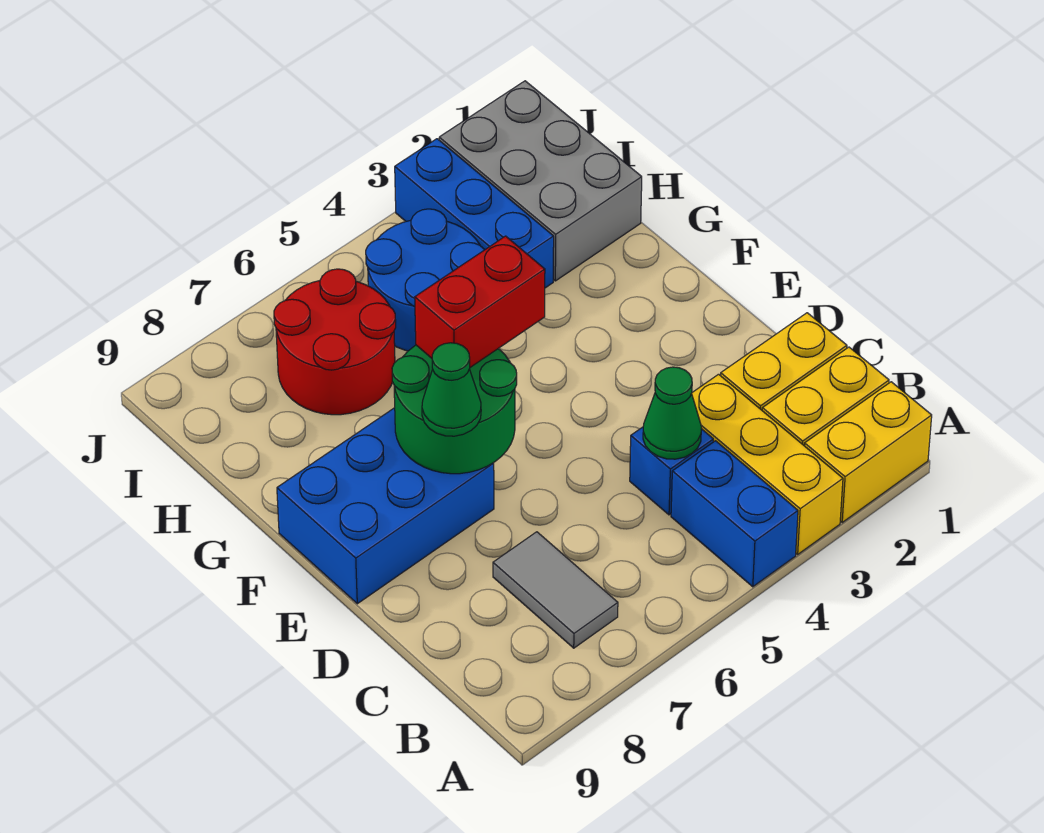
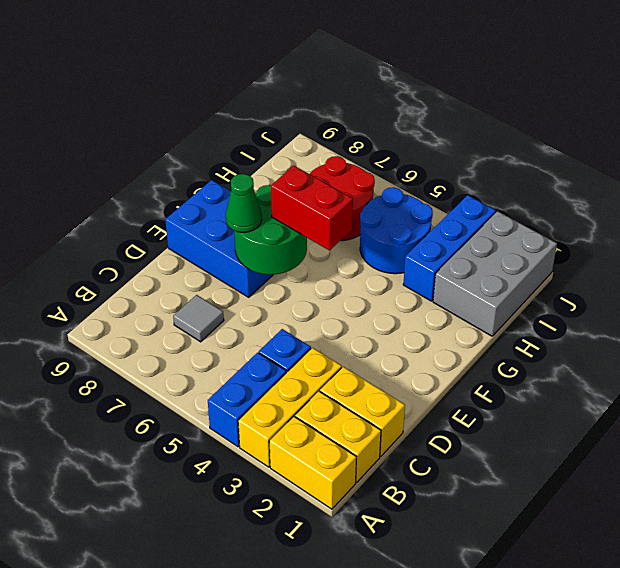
grey 1x2 tile [493,532,618,648] -> grey 1x1 tile [173,295,224,342]
green 1x1 cone [643,367,701,459] -> none

